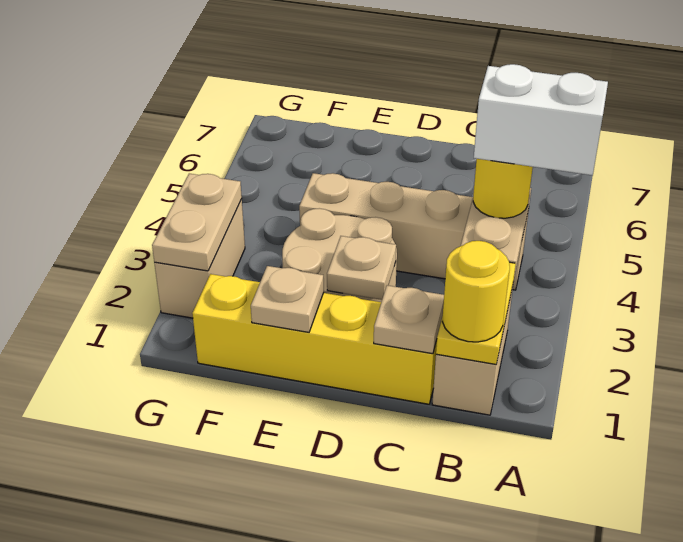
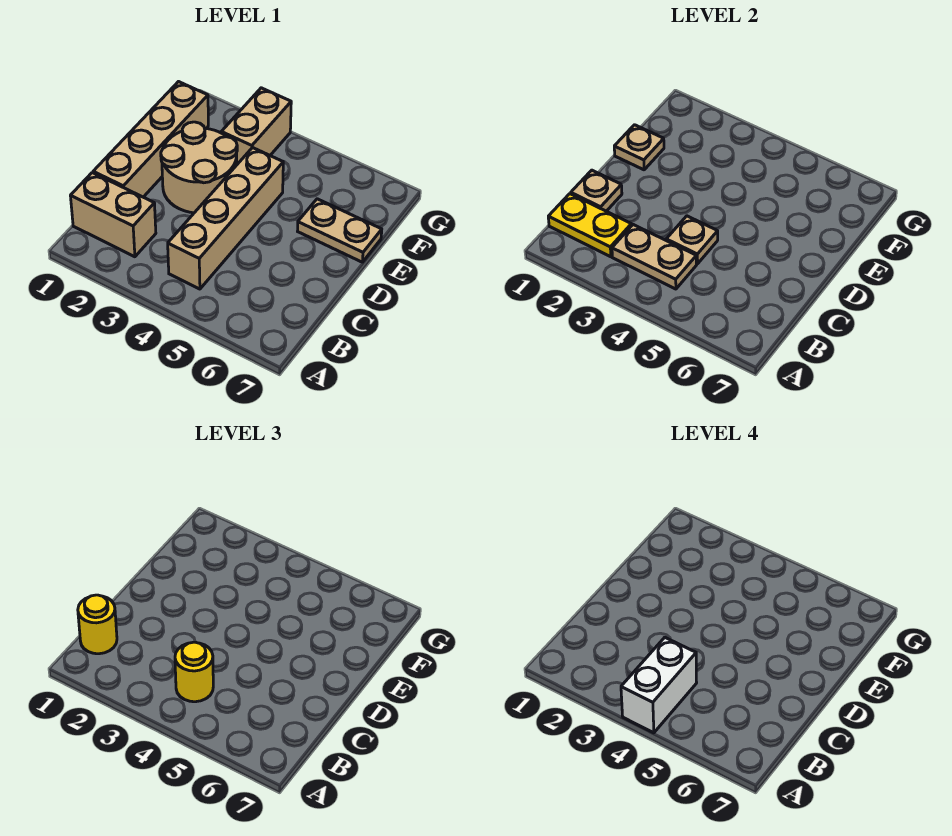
yellow 1x4 brick [192,274,437,404] -> tan 1x4 brick [93,82,208,197]
tan 1x1 plate [327,236,396,300] -> tan 1x1 plate moved to [666,216,718,264]
tan 1x2 brick [154,200,245,318] -> tan 1x2 brick turned to [221,88,291,164]
tan 1x2 plate [152,174,242,271] -> tan 1x2 plate moved to [298,199,382,262]

